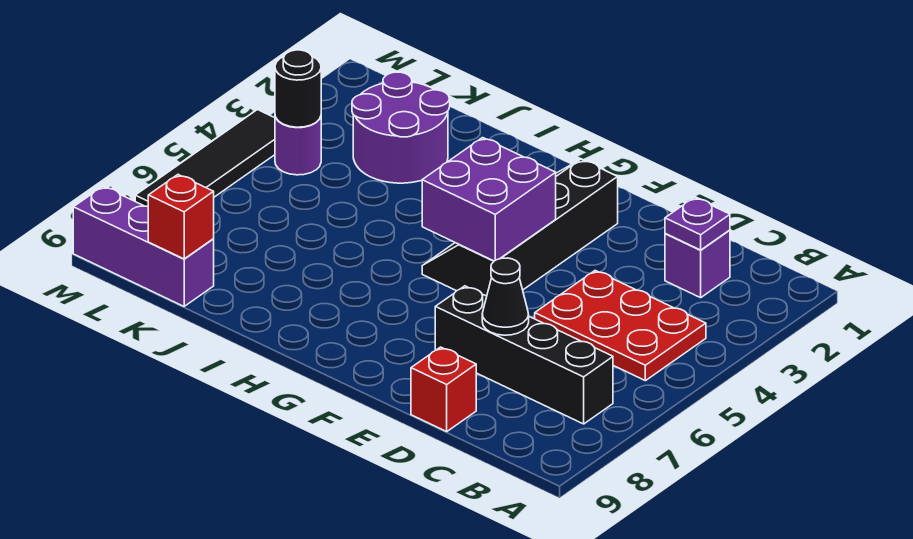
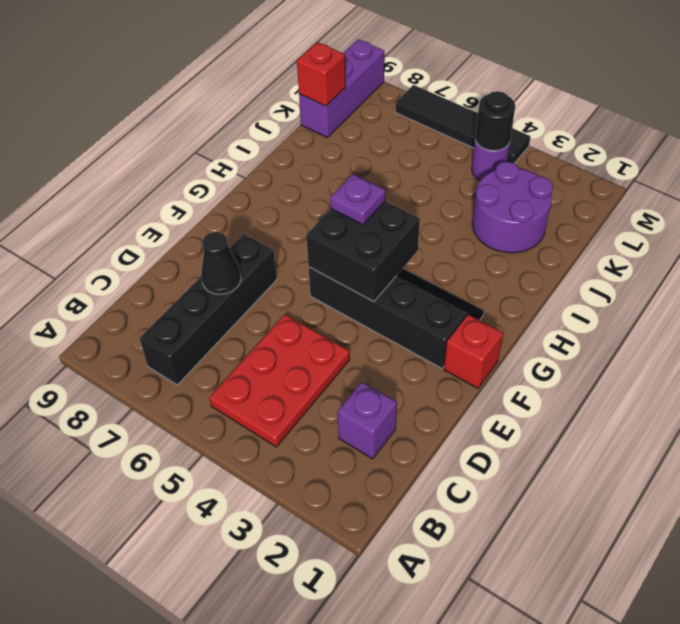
purple 1x1 plate [665,197,730,250] -> purple 1x1 plate moved to [330,174,385,225]
red 1x1 brick [411,347,476,432] -> red 1x1 brick moved to [444,315,503,388]
purple 2x2 brick [422,138,556,261] -> black 2x2 brick [306,201,420,302]

